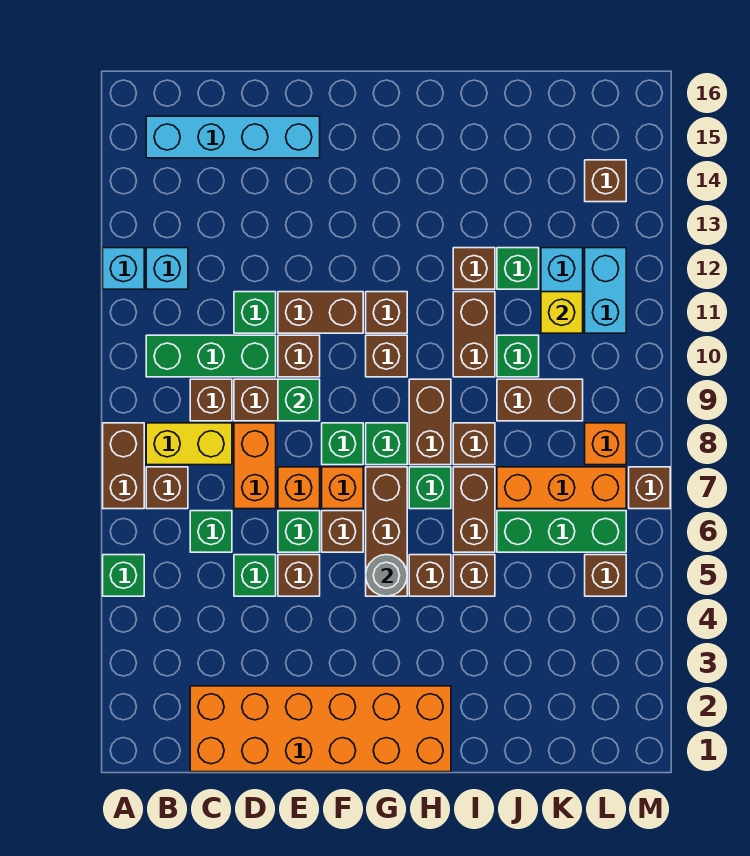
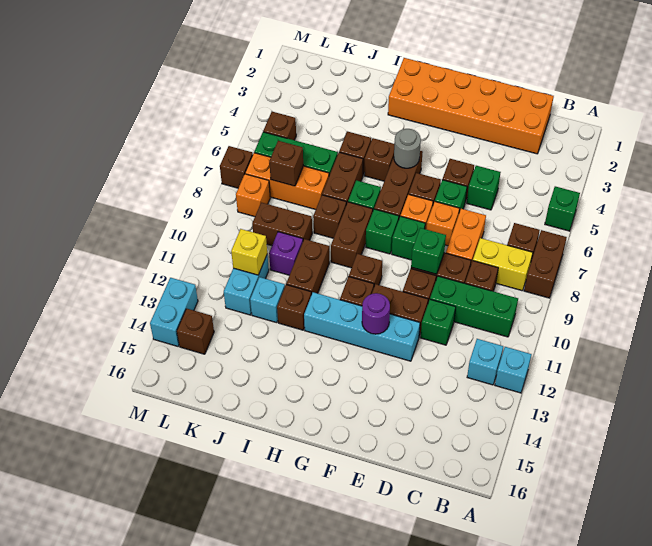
cyan 1x4 brick [146,116,320,158] -> cyan 1x4 brick moved to [304,292,420,361]
green 1x1 brick [190,511,232,552] -> none
none -> purple 1x1 round brick [362,293,390,334]
green 1x1 brick [497,335,539,377] -> purple 1x1 brick [269,232,303,275]
green 1x1 brick [497,248,539,289] -> cyan 1x1 brick [250,277,285,323]
none -> brown 1x1 brick [269,141,303,186]
cyan 1x2 brick [585,248,626,333] -> cyan 1x2 brick moved to [150,278,198,346]

